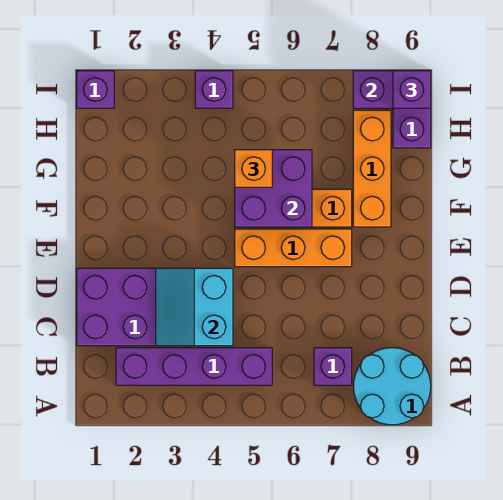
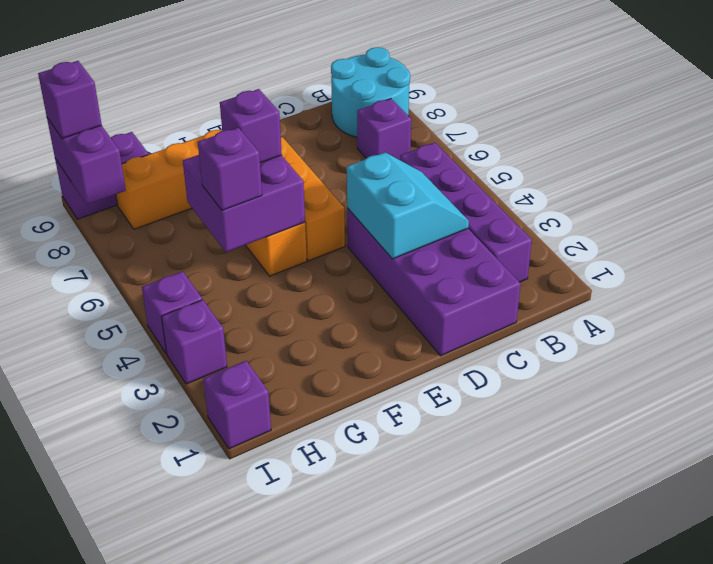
cyan 2x2 slope [156,268,233,346] -> cyan 2x2 slope turned to [347,152,469,259]
none -> purple 1x1 brick [220,89,282,163]
orange 1x1 brick [235,150,272,187] -> purple 1x1 brick [198,128,262,210]
none -> purple 1x1 brick [161,300,227,384]

